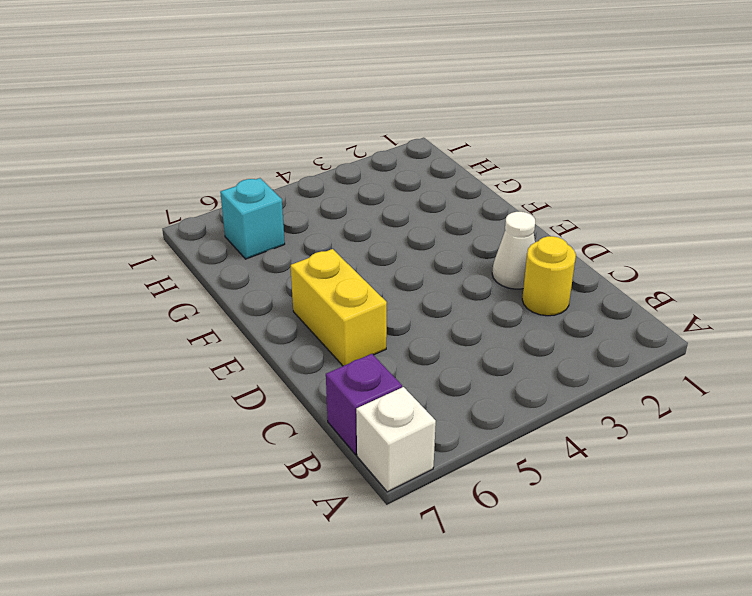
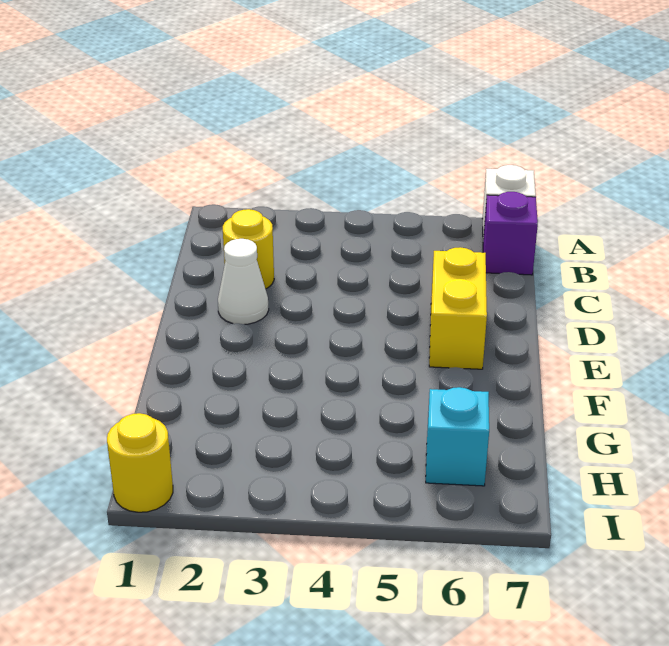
none -> yellow 1x1 round brick [107,413,173,512]

